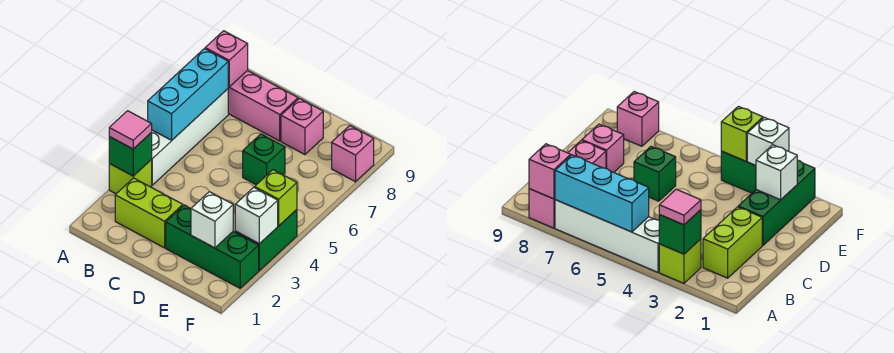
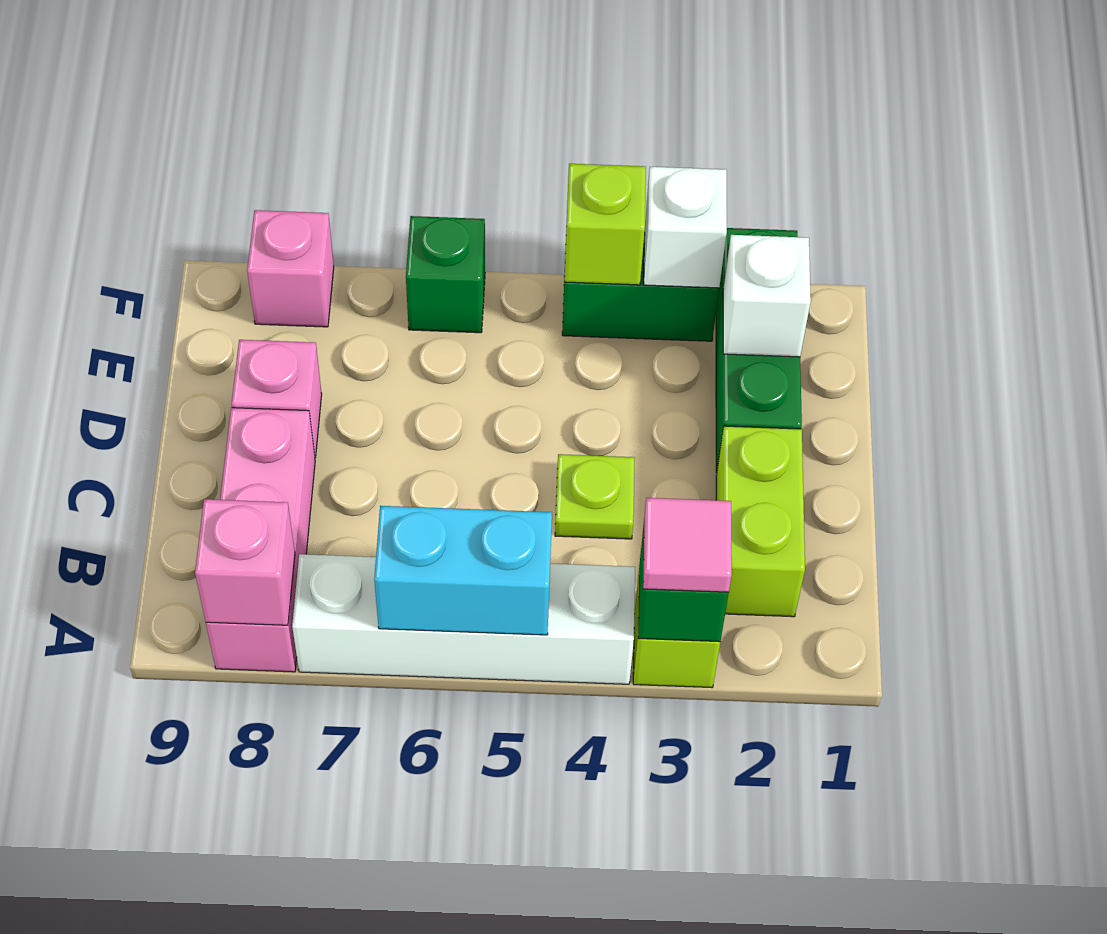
cyan 1x3 brick [148,49,228,140] -> cyan 1x2 brick [374,506,552,635]
none -> lime 1x1 plate [555,454,635,539]
green 1x1 brick [243,134,285,185] -> green 1x1 brick moved to [406,216,485,333]

